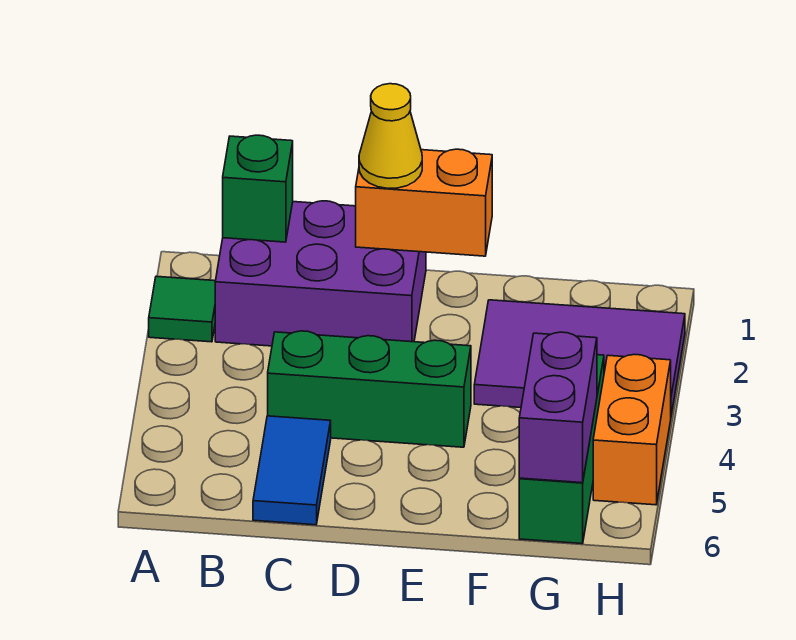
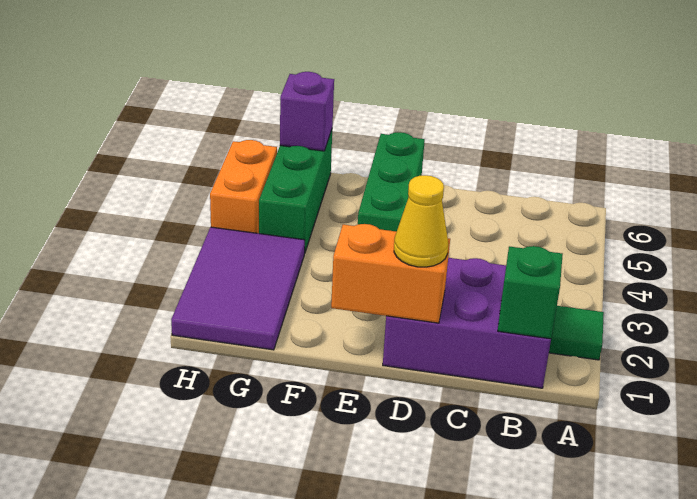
green 1x3 brick [268,331,471,447] -> green 1x3 brick turned to [358,132,425,232]
blue 1x2 tile [253,416,331,525] -> none
purple 2x3 tile [474,300,685,415] -> purple 2x3 tile turned to [171,227,305,350]
purple 1x2 brick [519,332,597,483] -> purple 1x1 brick [280,72,334,151]

